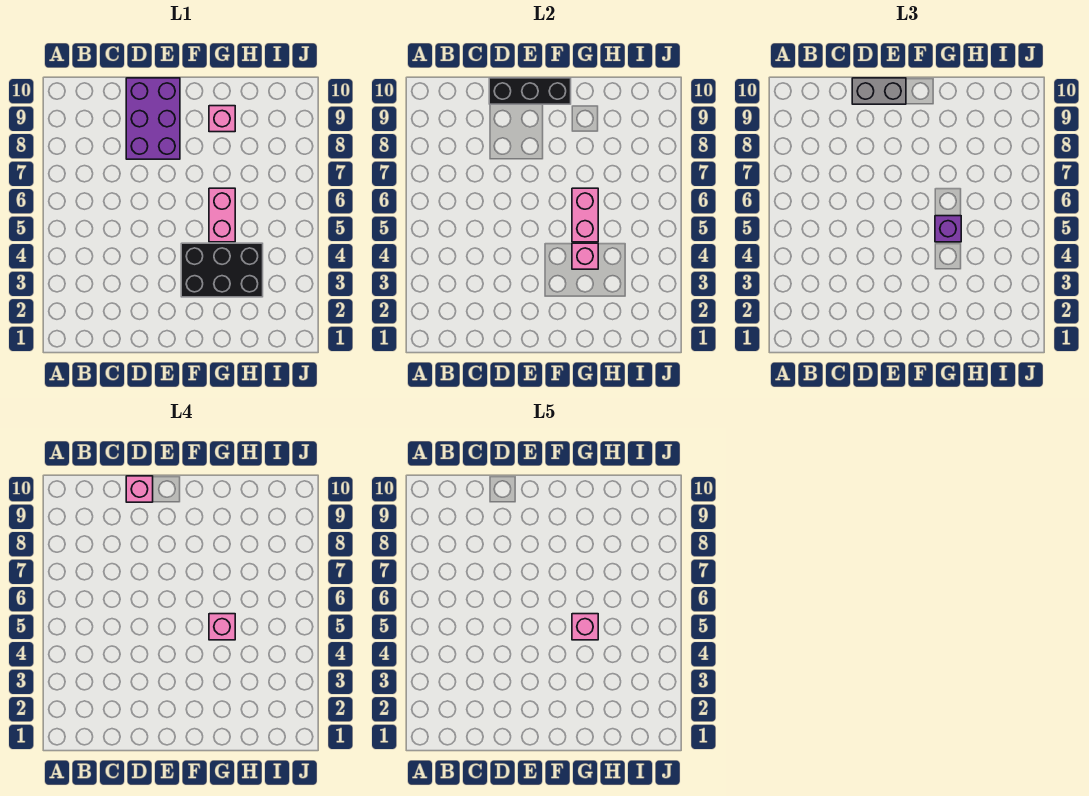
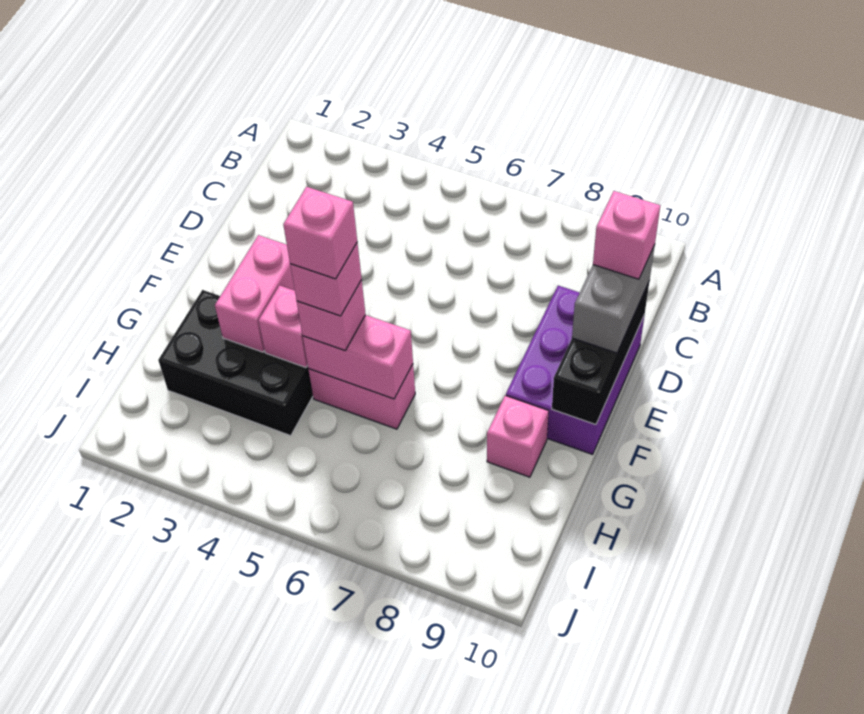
purple 2x3 brick [126,78,180,159] -> purple 2x3 brick turned to [506,286,645,454]
black 2x3 brick [181,243,263,297] -> black 2x3 brick turned to [158,290,313,436]
none -> pink 1x2 brick [215,235,295,352]
purple 1x1 brick [935,216,961,242] -> pink 1x1 brick [297,280,366,351]

